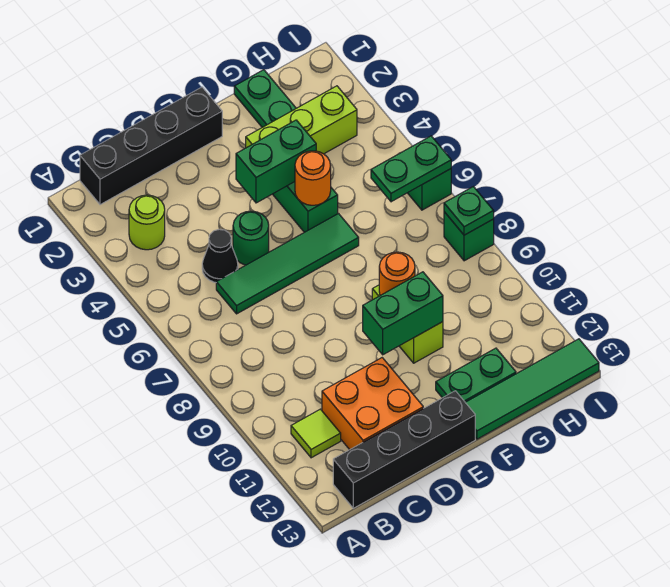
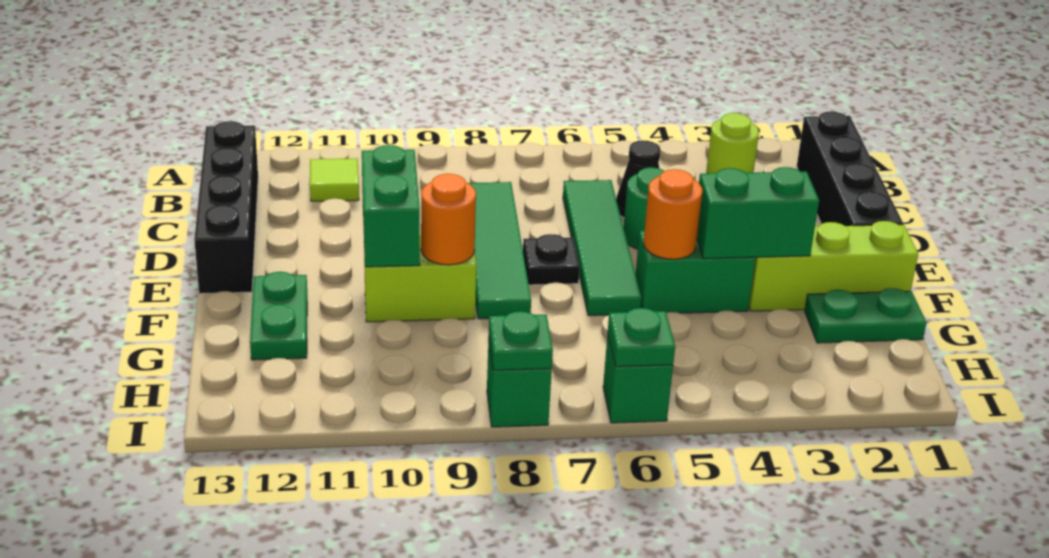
orange 2x2 brick [322,358,423,450] -> none
green 1x2 brick [236,120,316,203] -> green 1x2 brick turned to [697,167,819,259]
none -> black 1x1 plate [523,234,580,285]
lime 1x3 brick [246,86,357,154] -> lime 1x3 brick turned to [749,221,918,311]
green 1x4 tile [465,339,599,439] -> green 1x4 tile moved to [468,182,531,319]
green 1x2 plate [371,136,451,202] -> green 1x1 plate [608,308,675,367]

